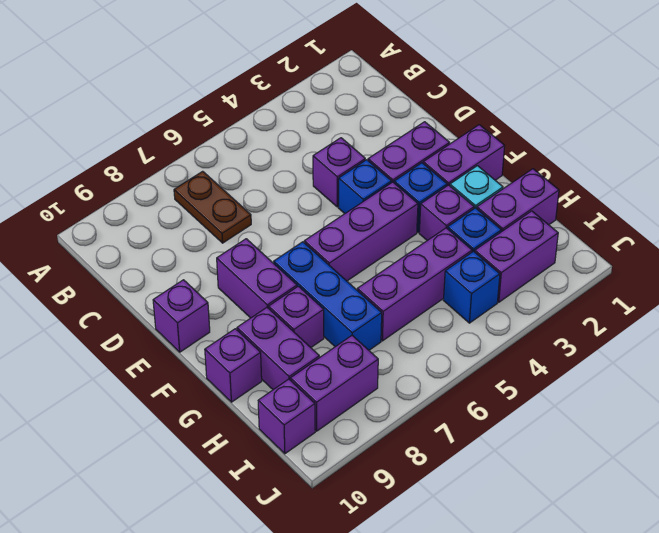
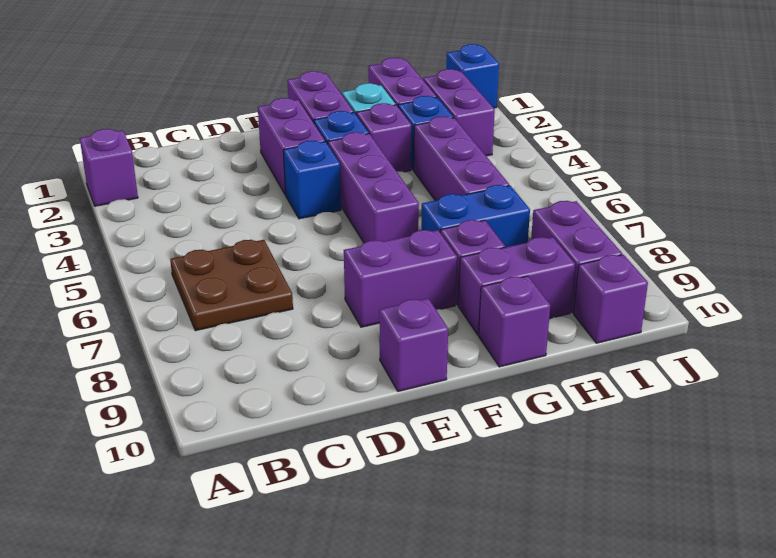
brown 1x2 plate [174,171,251,243] -> brown 2x2 plate [170,240,293,331]
purple 1x1 brick [313,138,365,207] -> purple 1x1 brick moved to [80,129,138,206]
blue 1x3 brick [274,242,382,350] -> blue 1x2 brick [421,185,530,247]
blue 1x1 brick [444,251,500,323] -> blue 1x1 brick moved to [446,44,499,108]

